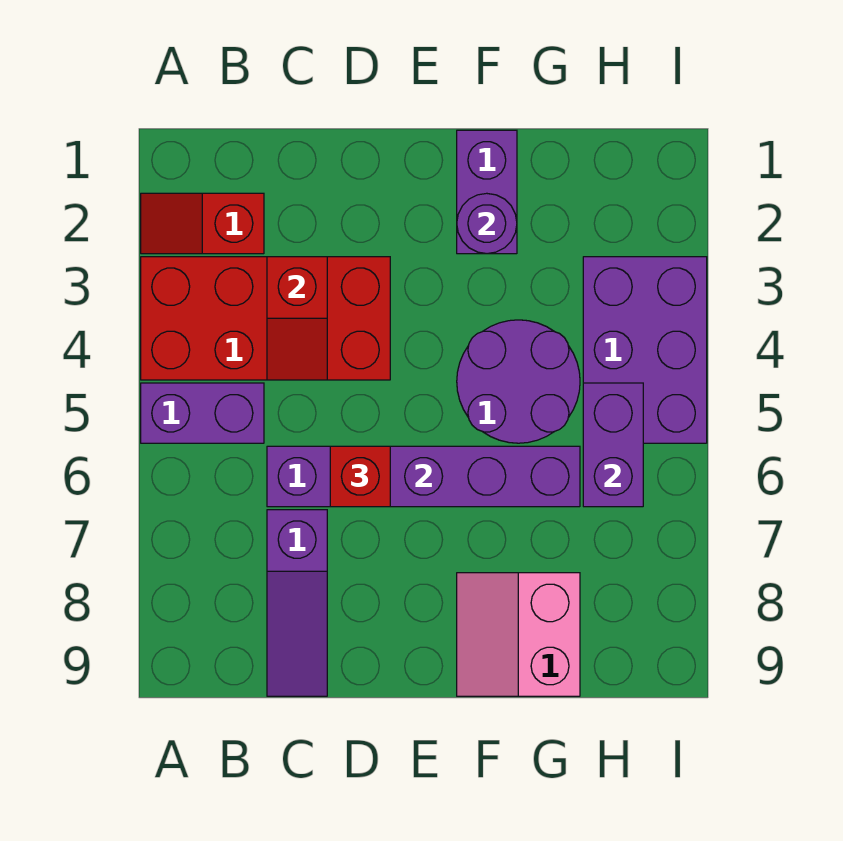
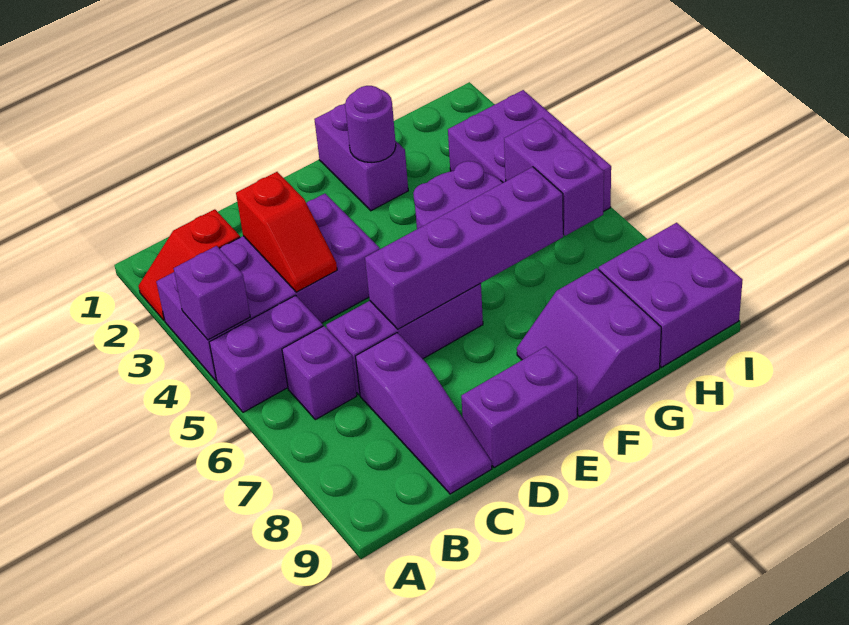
red 2x4 brick [141,257,390,380] -> purple 2x4 brick [156,194,380,381]
none -> purple 1x1 brick [174,246,250,340]
none -> purple 1x1 brick [282,326,357,420]
red 1x1 brick [330,446,390,507] -> none
none -> purple 1x2 brick [461,347,577,468]
pink 2x2 slope [457,573,580,696] -> purple 2x2 slope [517,268,661,416]
none -> purple 2x2 brick [599,223,743,367]

